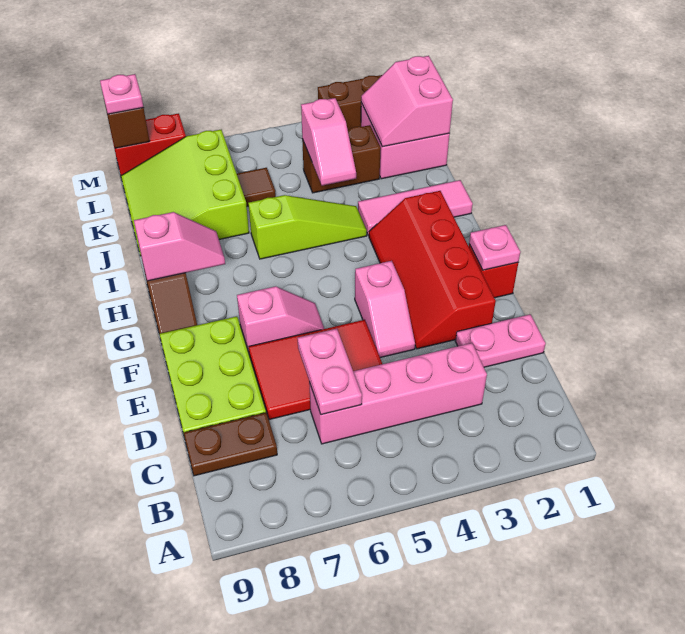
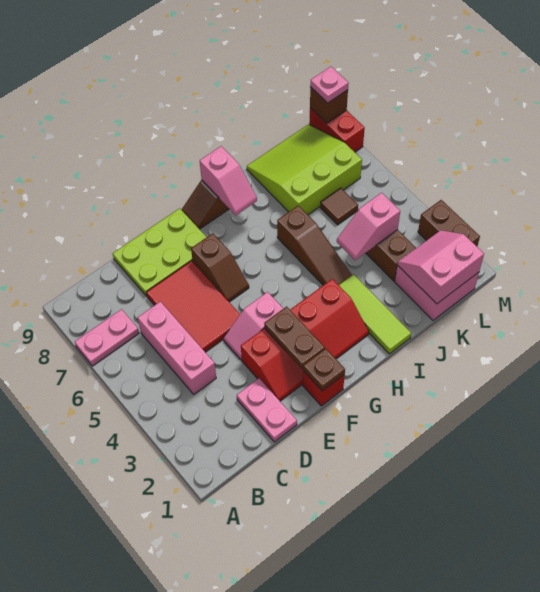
pink 1x4 brick [309,343,487,444] -> pink 1x3 brick [138,302,216,394]
pink 1x2 plate [298,329,362,415] -> pink 1x2 plate moved to [75,309,139,366]
brown 1x2 plate [184,412,277,476] -> brown 1x2 plate moved to [264,307,325,369]
red 2x4 slope [369,191,496,349] -> red 2x4 slope turned to [241,279,369,401]
pink 1x1 plate [469,225,520,270] -> brown 1x1 plate [303,349,345,391]
pink 1x2 slope [237,286,324,353] -> brown 1x2 slope [191,233,249,302]
pink 1x3 tile [358,180,473,236] -> lime 1x3 tile [339,274,411,354]
lime 1x3 slope [248,195,367,259] -> brown 1x3 slope [277,206,352,285]

